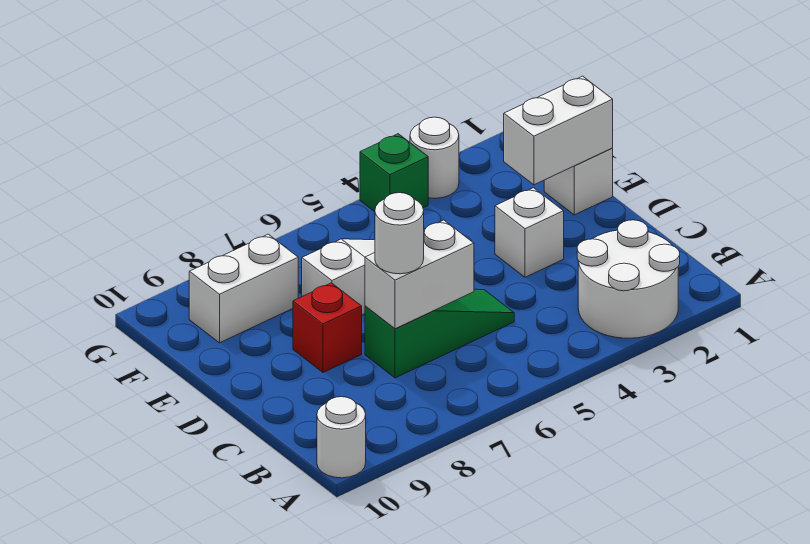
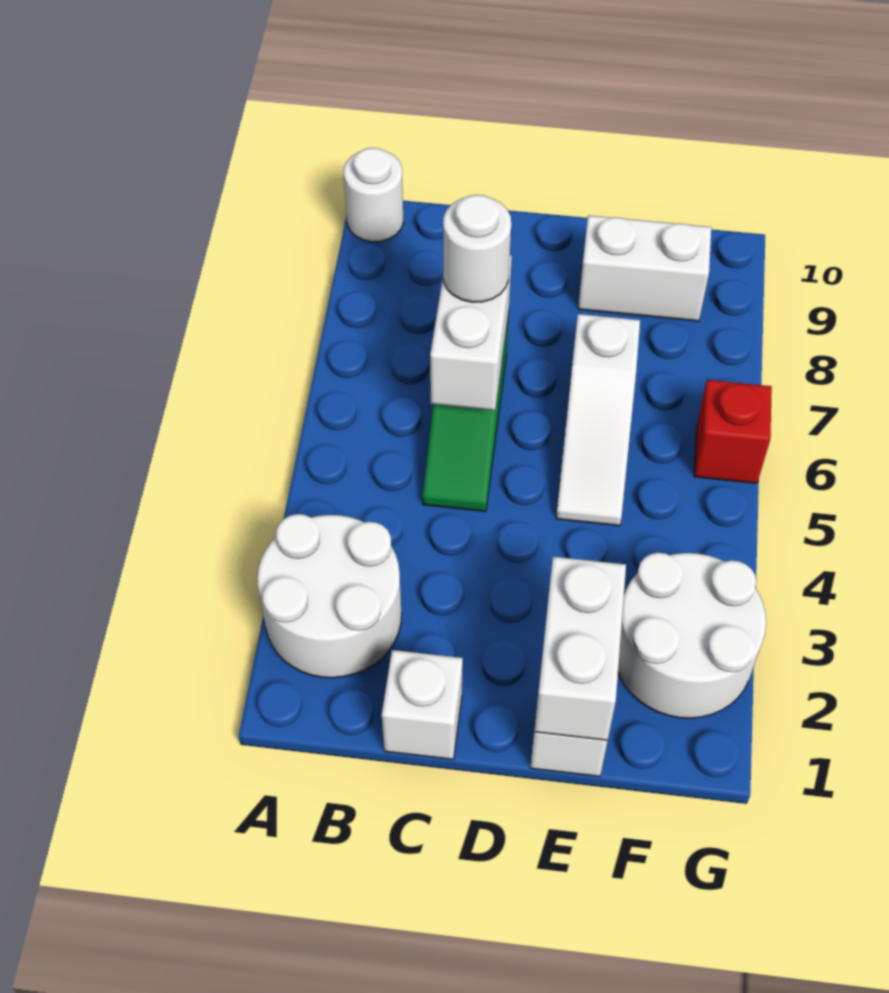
white 1x1 brick [495,188,564,277] -> white 1x1 brick moved to [382,650,463,759]
red 1x1 brick [293,283,362,373] -> red 1x1 brick moved to [694,380,772,483]
white 1x2 brick [189,234,298,343] -> white 1x2 brick turned to [578,215,711,321]
white 1x1 round brick [410,117,459,199] -> white 2x2 round brick [618,553,766,718]
green 1x1 brick [360,134,428,212] -> none

